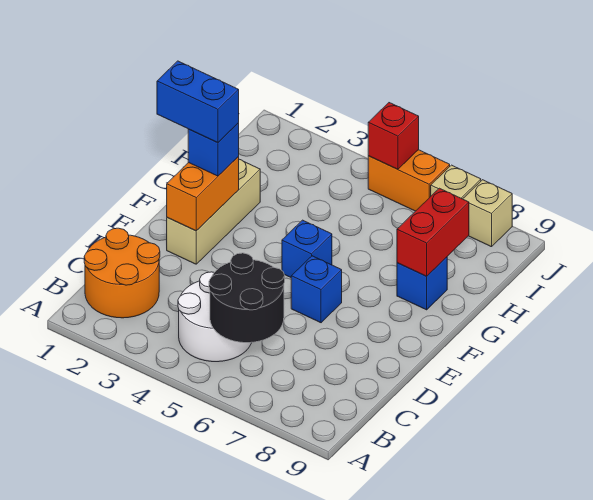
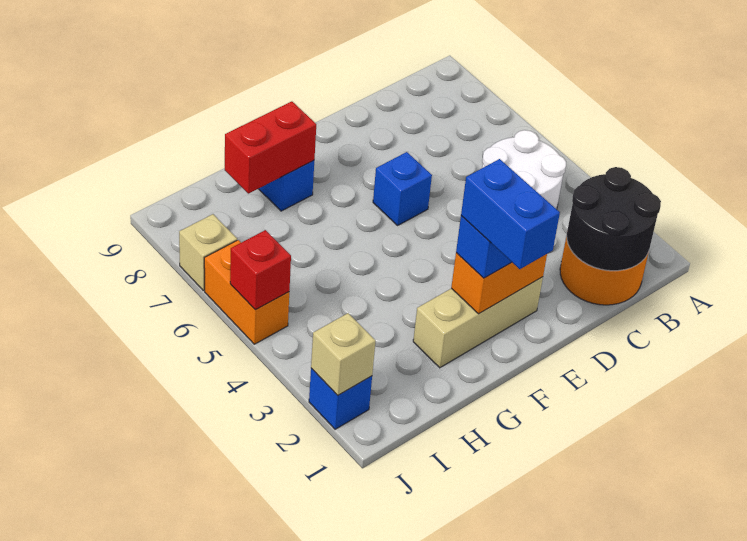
black 2x2 round brick [209,253,285,343] -> black 2x2 round brick moved to [567,167,661,271]
blue 1x1 brick [282,220,332,277] -> blue 1x1 brick moved to [309,368,372,429]
tan 1x1 brick [463,180,512,247] -> tan 1x1 brick moved to [311,313,376,395]

